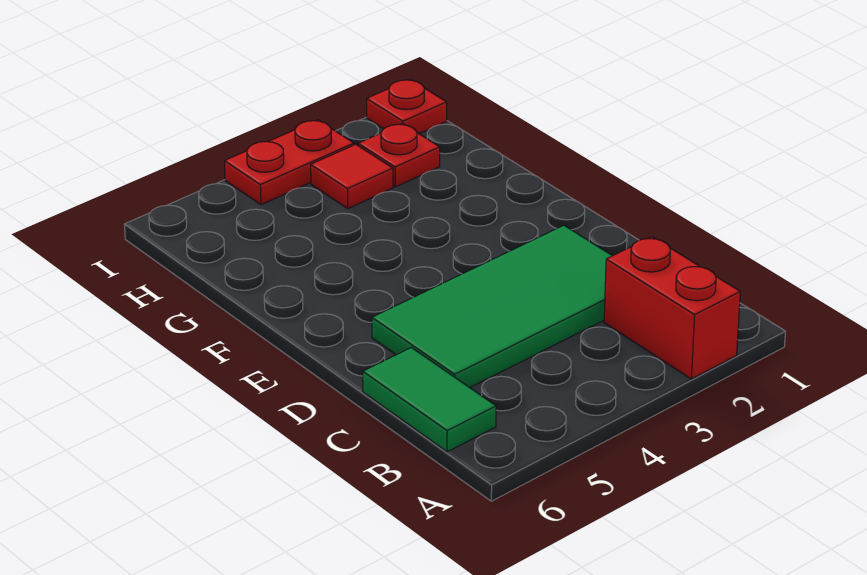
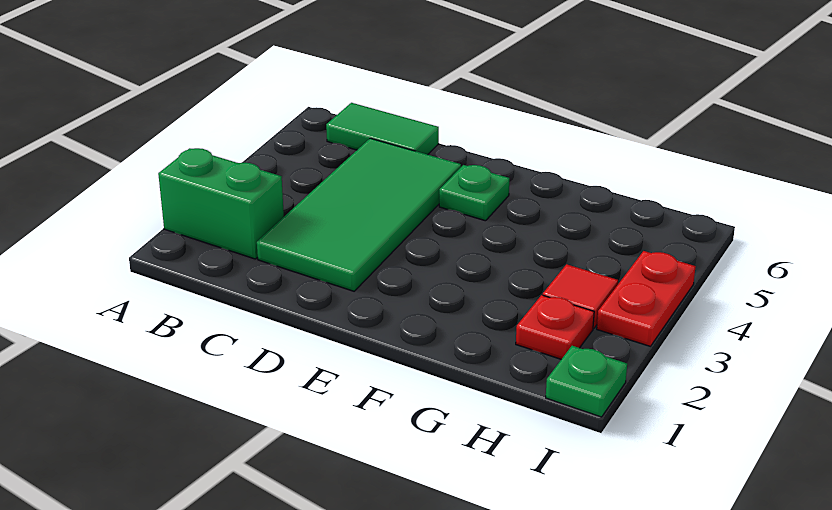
red 1x2 brick [604,237,740,379] -> green 1x2 brick [158,148,284,259]
none -> green 1x1 plate [439,165,509,221]
red 1x1 plate [367,80,447,134] -> green 1x1 plate [546,346,627,417]

